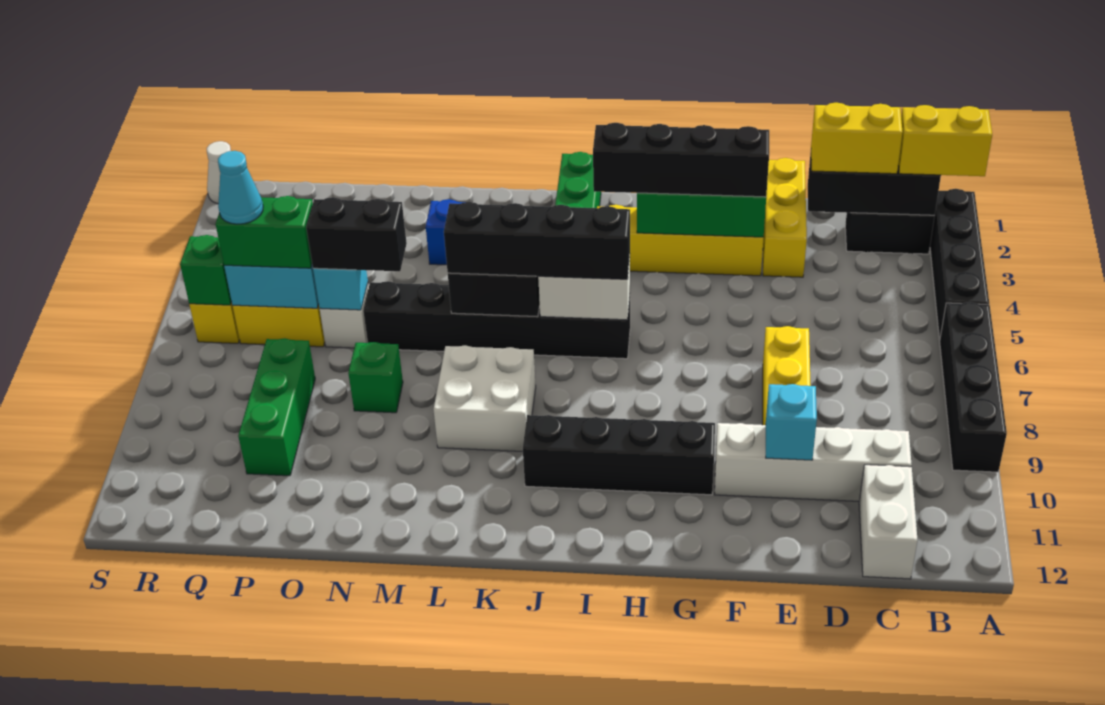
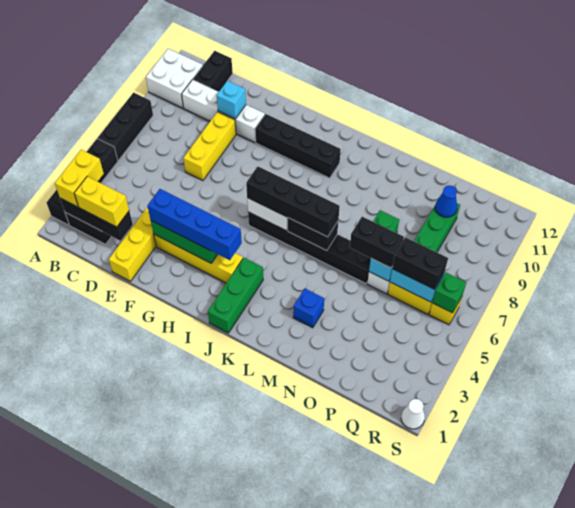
yellow 1x2 brick [898,105,992,176] -> yellow 1x2 brick turned to [55,150,104,207]
black 1x4 brick [940,302,1007,472] -> black 1x3 brick [98,93,153,160]
white 1x2 brick [859,465,918,579] -> black 1x2 brick [193,51,233,92]
black 1x4 brick [593,123,769,197] -> blue 1x4 brick [147,189,242,260]
white 2x2 brick [434,345,536,451] -> white 2x2 brick moved to [146,49,203,108]
green 1x2 brick [216,196,313,268] -> black 1x2 brick [392,237,448,289]
none -> blue 1x1 cone [435,185,457,217]
cyan 1x1 cone [218,151,263,224] -> none

